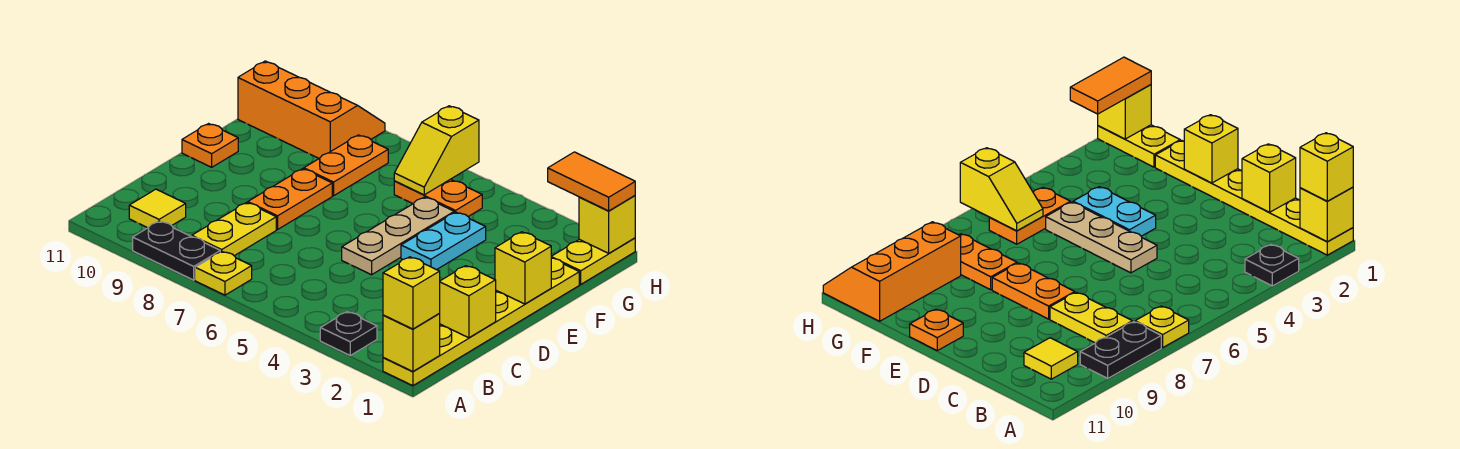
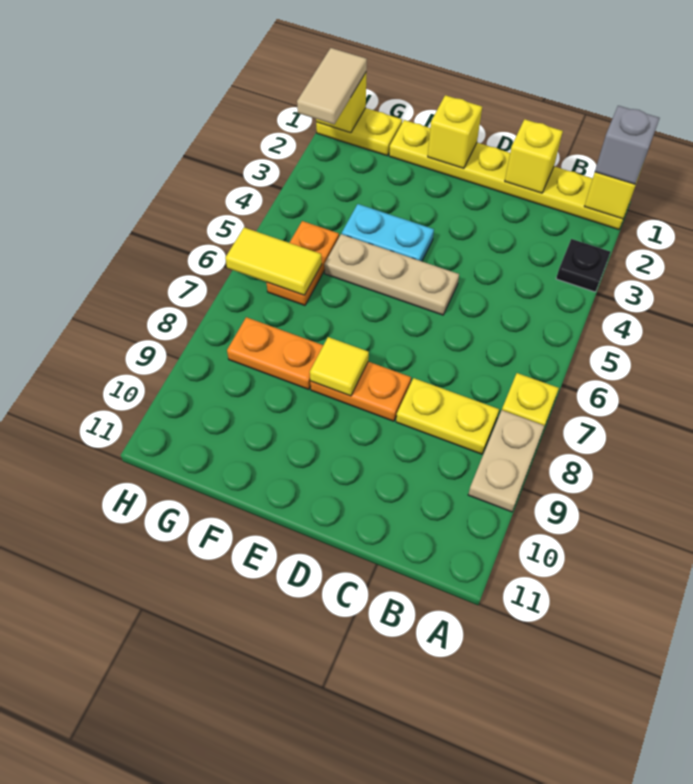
yellow 1x1 brick [383,257,440,329] -> grey 1x1 brick [595,106,660,184]
black 1x2 plate [133,221,220,280] -> tan 1x2 plate [468,410,544,512]
yellow 1x1 tile [129,189,186,228] -> yellow 1x1 tile moved to [310,337,369,396]
orange 1x1 plate [182,124,238,167] -> none
yellow 1x2 slope [394,106,479,195] -> yellow 1x2 tile [225,227,322,295]
orange 2x3 slope [238,61,385,158] -> none
orange 1x2 tile [548,152,635,211] -> tan 1x2 tile [297,48,367,124]

